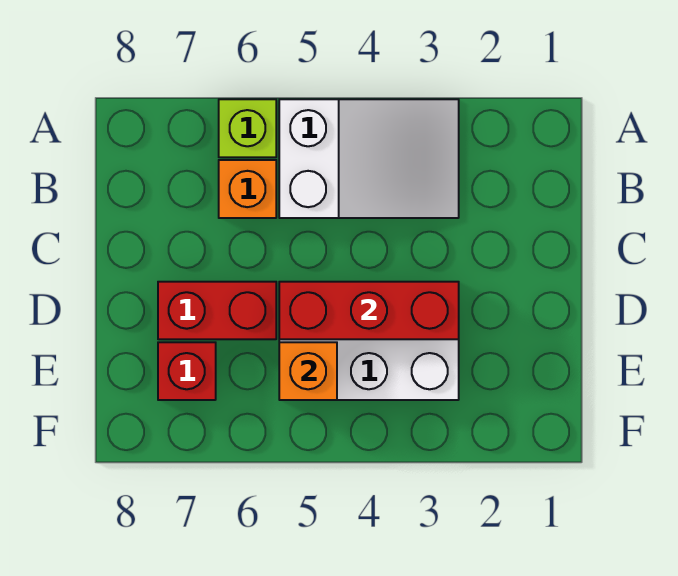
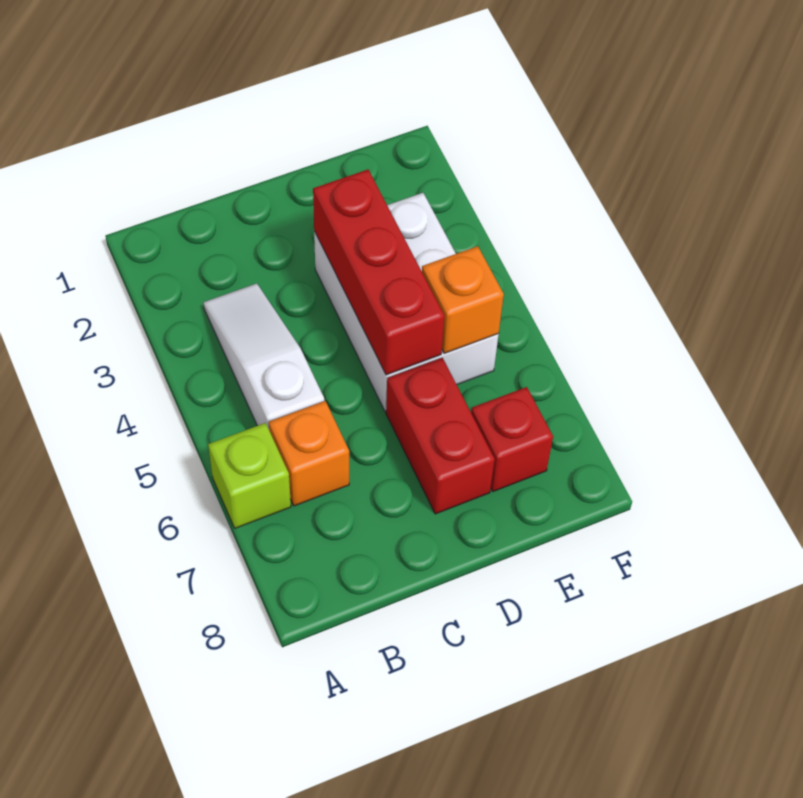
white 2x3 slope [279,99,459,218] -> white 1x3 slope [204,283,324,429]

